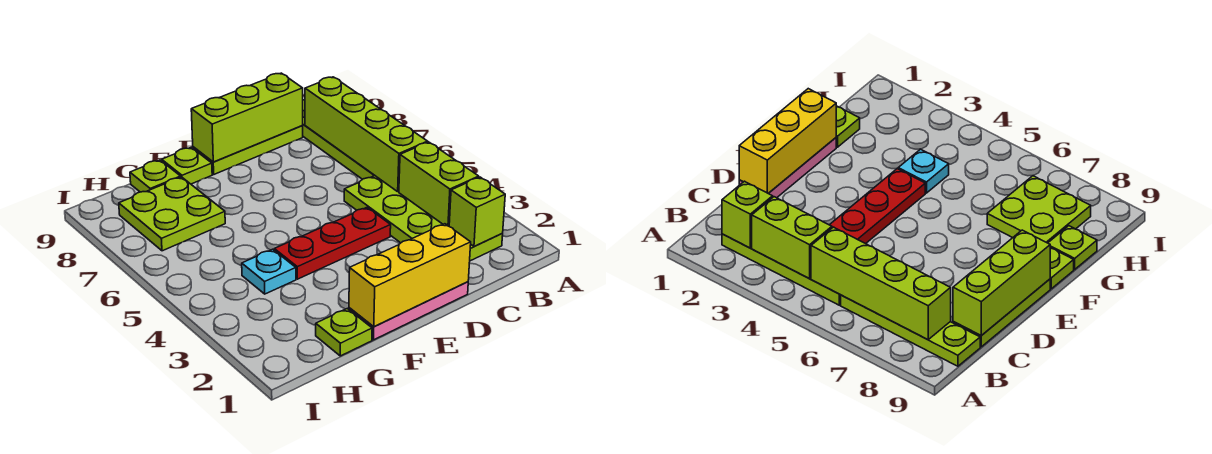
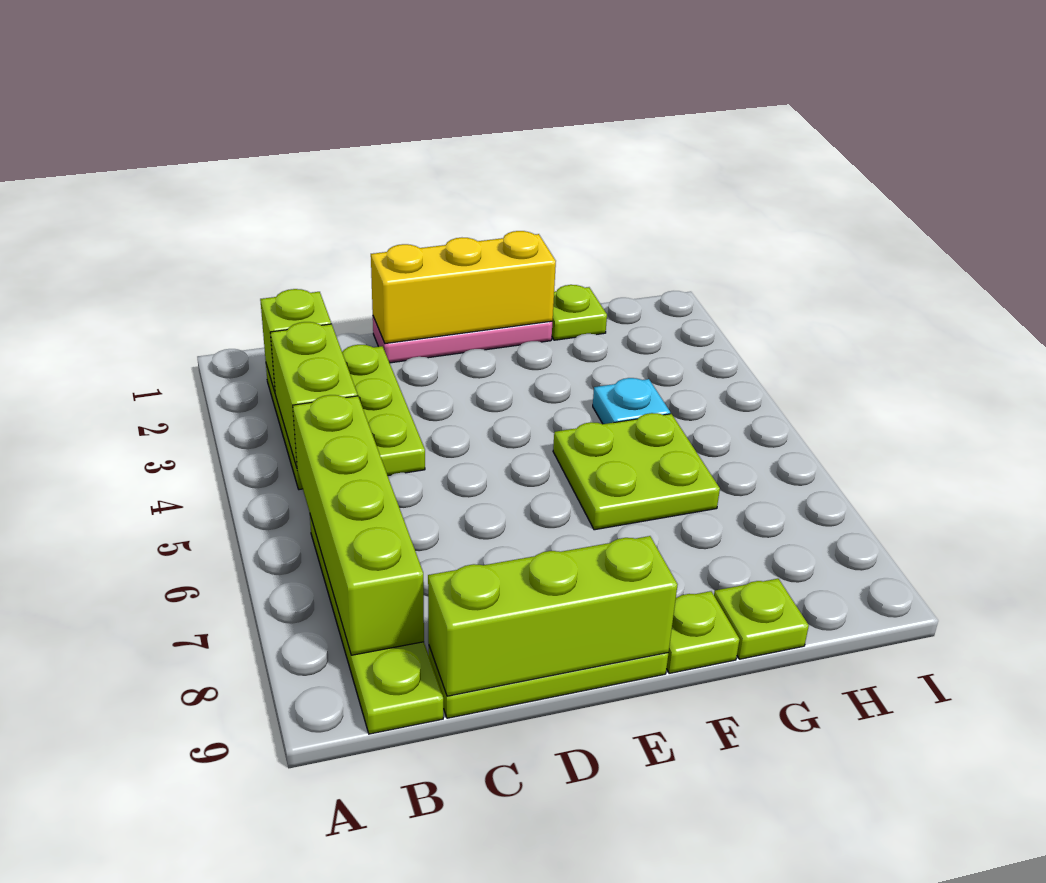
lime 2x4 plate [344,176,503,261] -> lime 2x3 plate [266,345,425,490]
red 1x3 plate [274,208,391,279] -> none
lime 2x2 plate [119,177,225,251] -> lime 2x2 plate moved to [553,413,720,530]

